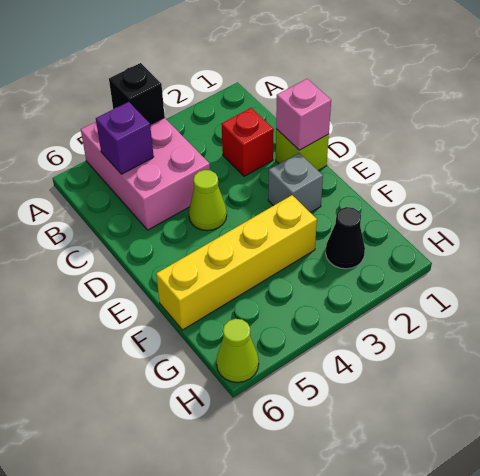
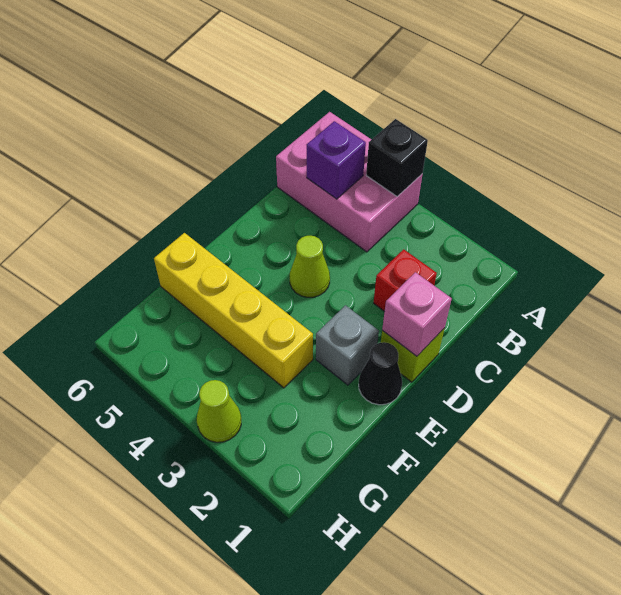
pink 2x3 brick [81,118,210,230] -> pink 2x3 brick turned to [276,112,422,252]
black 1x1 cone [326,207,365,269] -> black 1x1 cone moved to [359,342,402,405]
lime 1x1 cone [216,319,259,383] -> lime 1x1 cone moved to [197,380,241,442]

